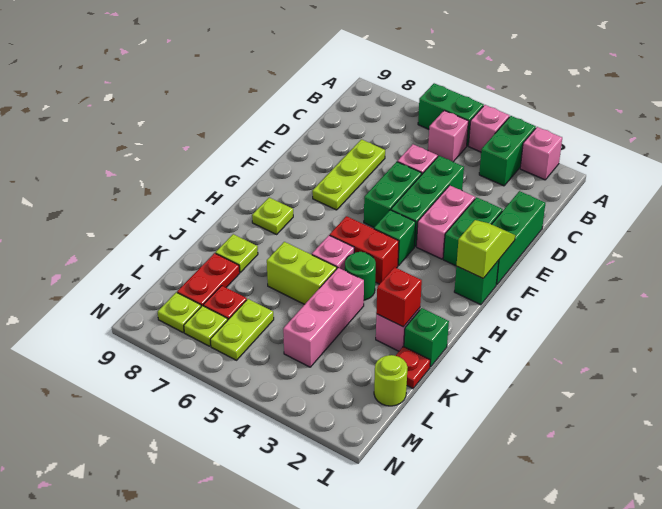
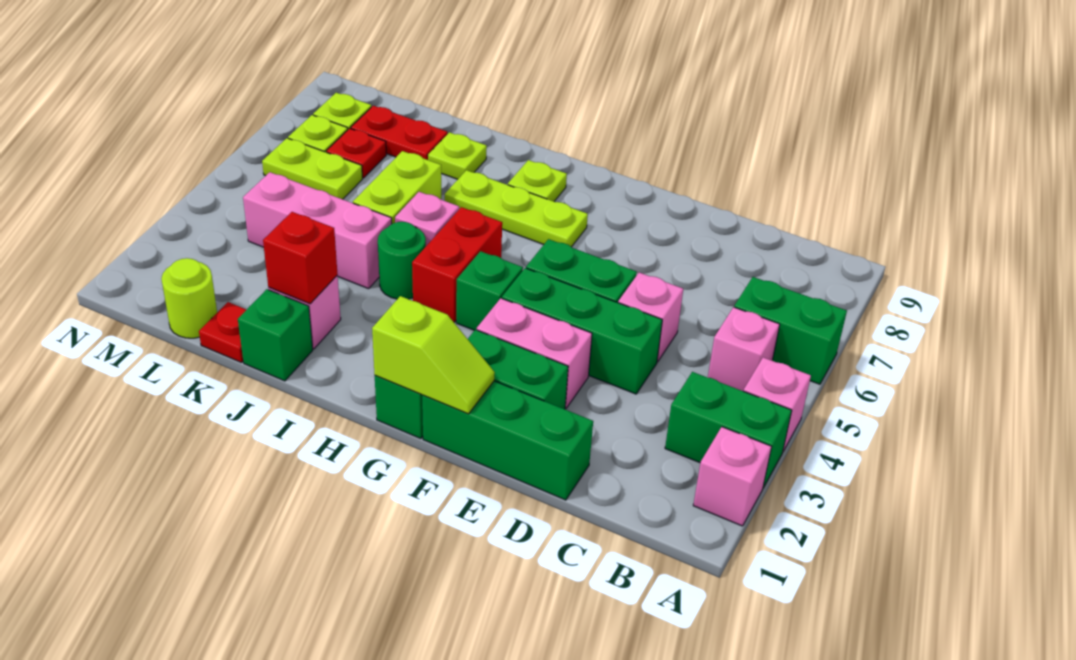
green 1x2 brick [418,83,484,146] -> green 1x2 brick turned to [734,277,847,384]
lime 1x3 plate [312,139,385,210] -> lime 1x3 plate moved to [445,170,588,247]

